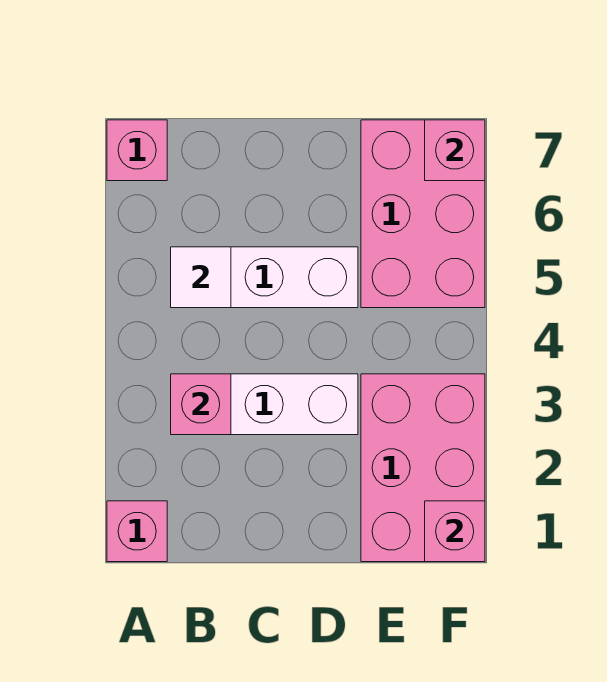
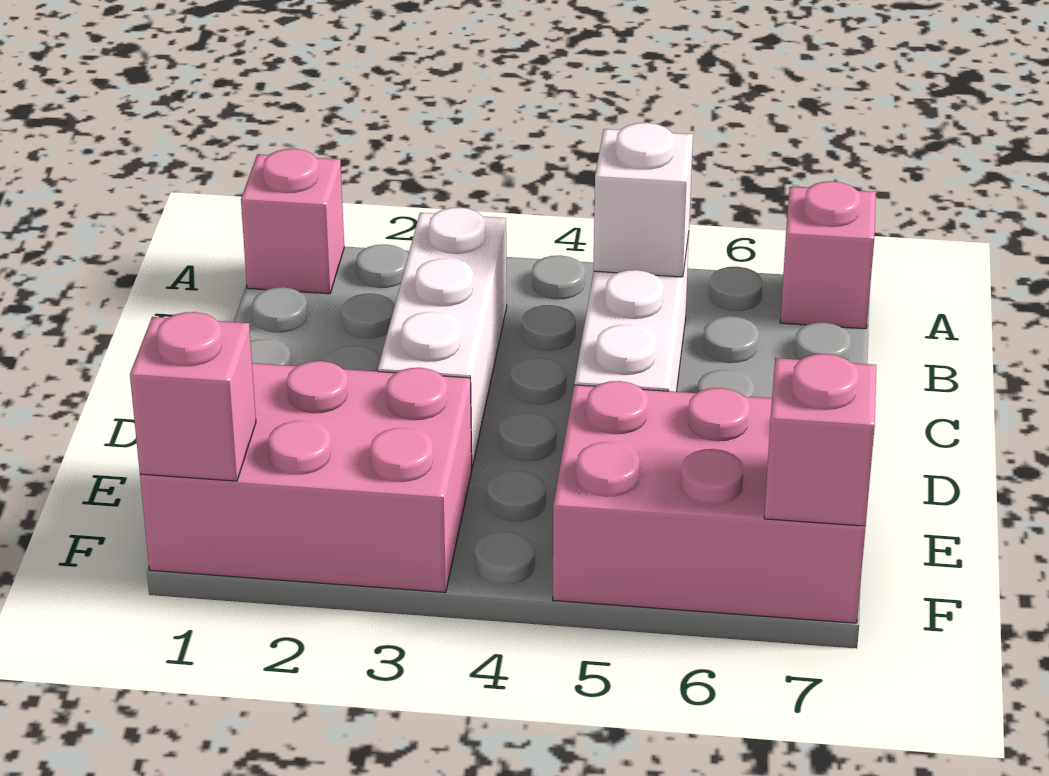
pink 1x1 brick [171,374,231,435] -> none
white 1x1 tile [171,247,231,308] -> white 1x1 brick [593,123,693,277]

